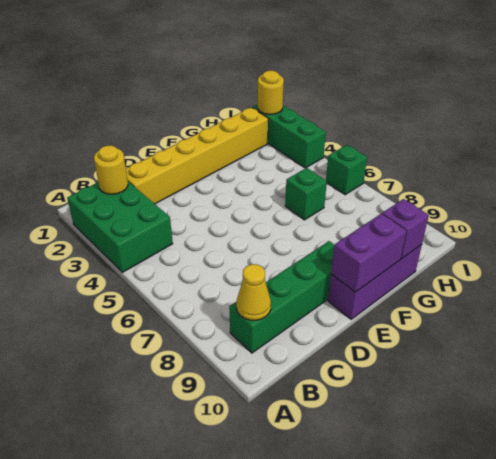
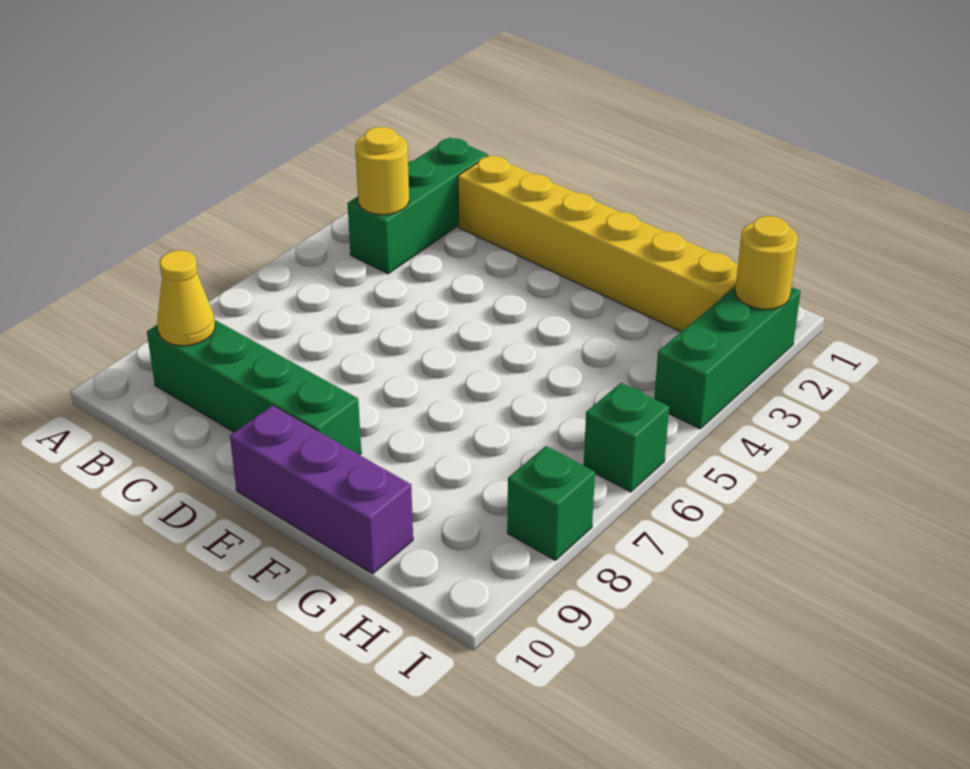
green 2x3 brick [67,182,173,272] -> green 1x3 brick [347,138,488,274]
yellow 1x1 round brick [94,146,128,194] -> yellow 1x1 round brick moved to [355,127,409,215]
purple 1x2 brick [331,214,406,292] -> none
green 1x1 brick [285,168,327,220] -> green 1x1 brick moved to [507,446,595,560]
purple 1x1 brick [382,199,429,259] -> none

